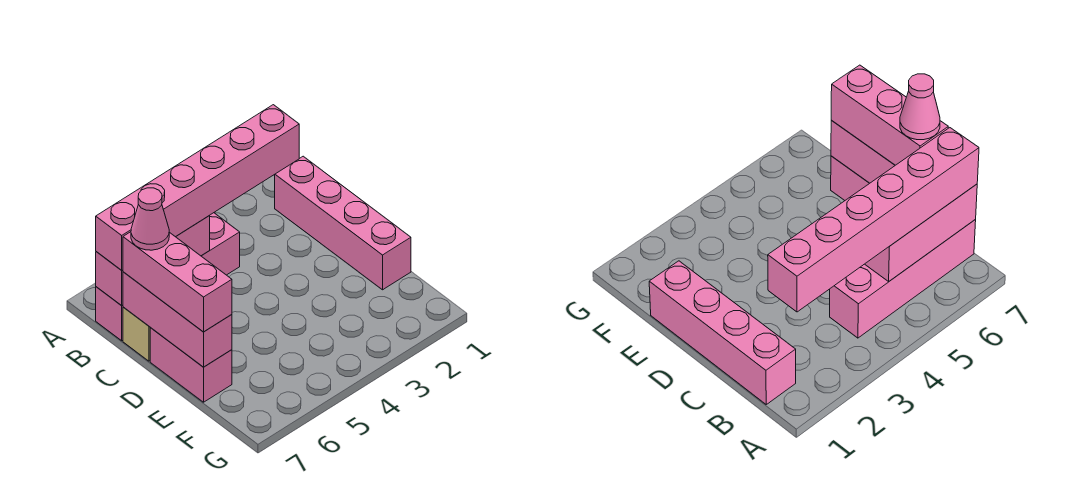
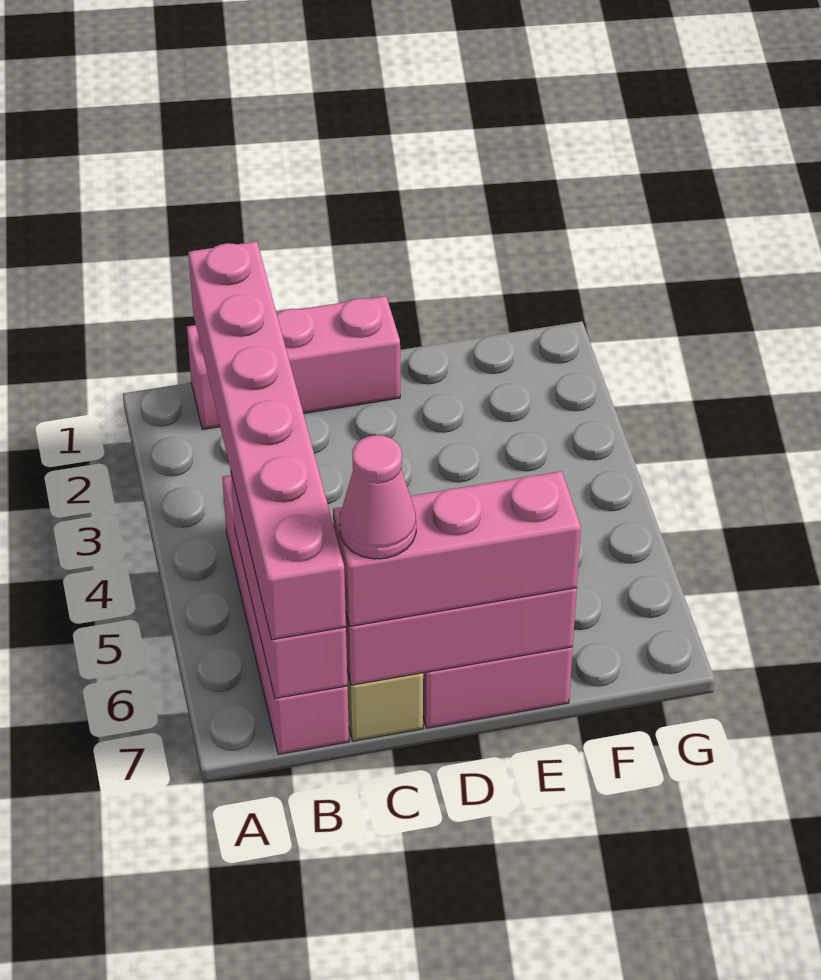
pink 1x4 brick [275,156,411,290] -> pink 1x3 brick [187,296,400,430]

